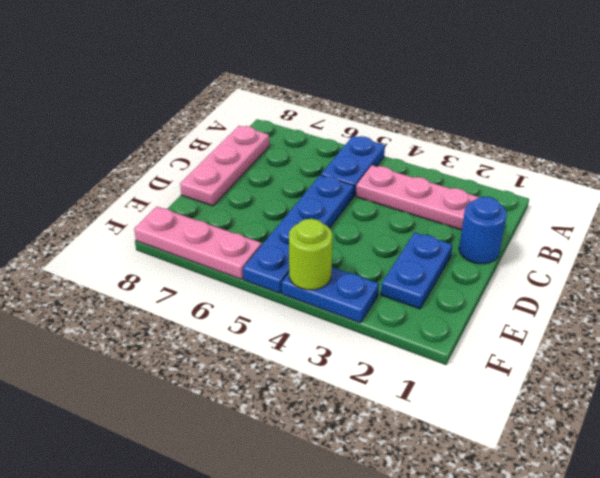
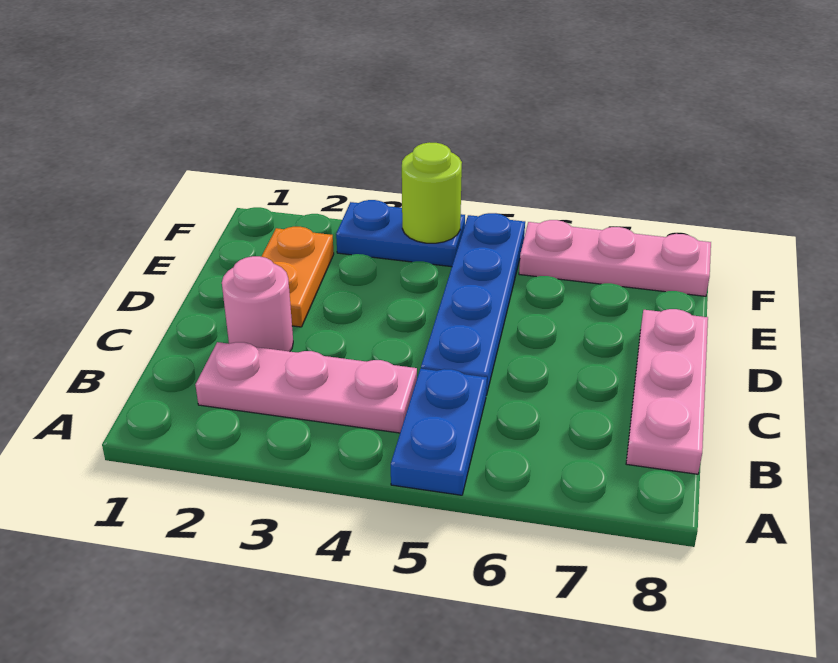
blue 1x1 round brick [459,197,507,264] -> none
none -> pink 1x1 round brick [222,256,293,351]
blue 1x2 plate [381,233,452,309] -> orange 1x2 plate [261,226,334,327]

